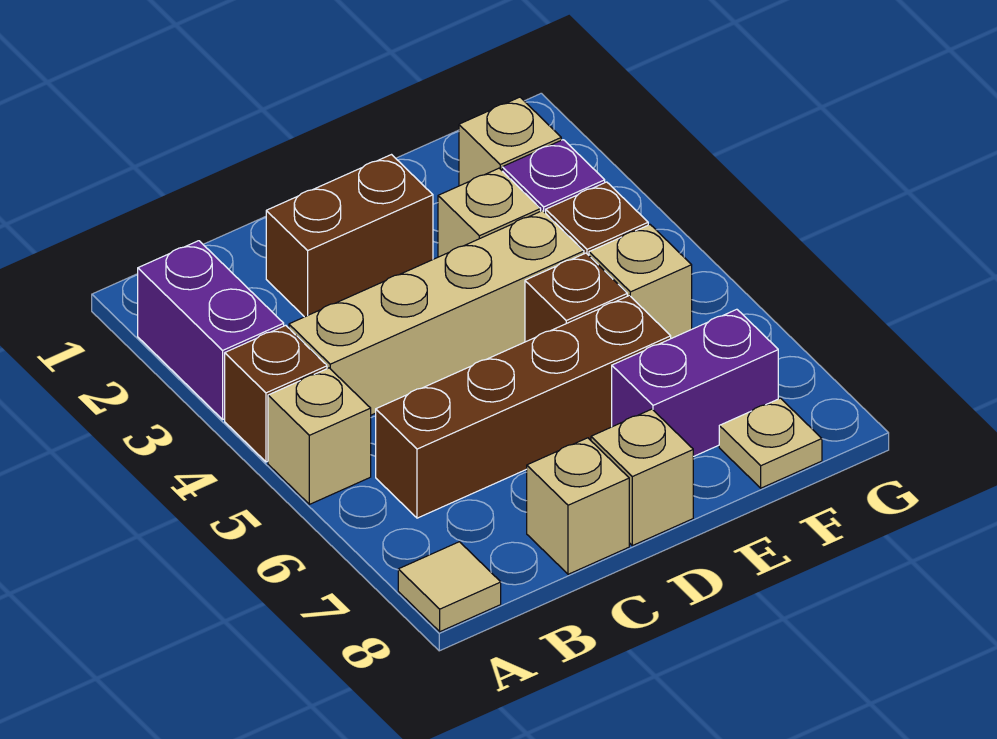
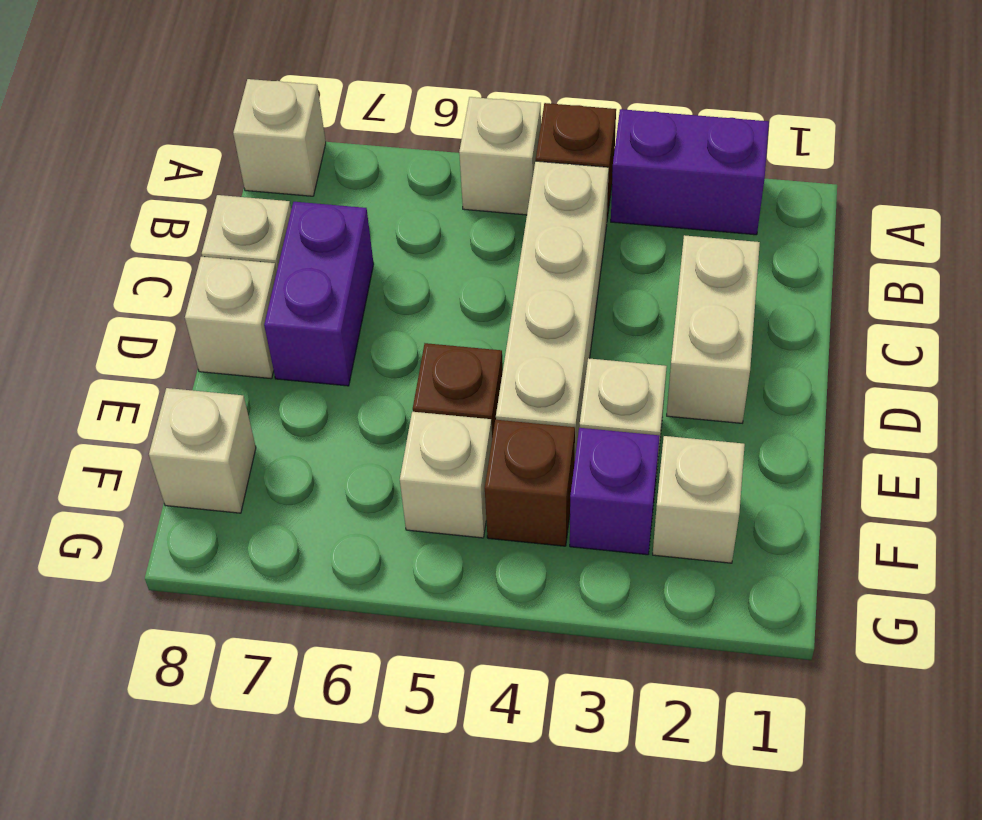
tan 1x1 tile [398,542,501,632] -> tan 1x1 brick [233,79,326,196]
brown 1x4 brick [376,296,671,518] -> none
brown 1x2 brick [266,155,433,317] -> tan 1x2 brick [667,235,760,423]
purple 1x2 brick [612,309,778,457] -> purple 1x2 brick moved to [264,202,374,386]
tan 1x1 plate [719,398,822,488] -> tan 1x1 brick [149,388,256,513]

